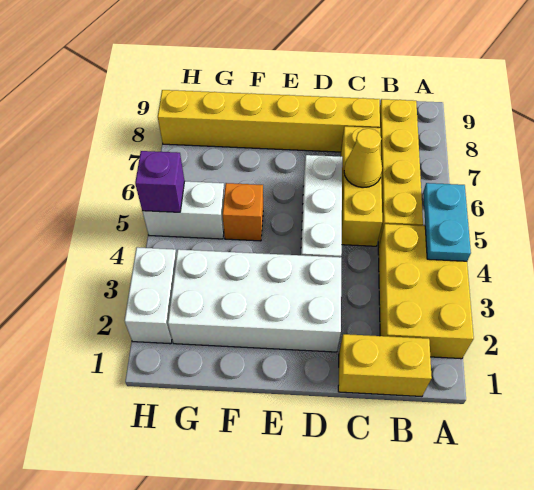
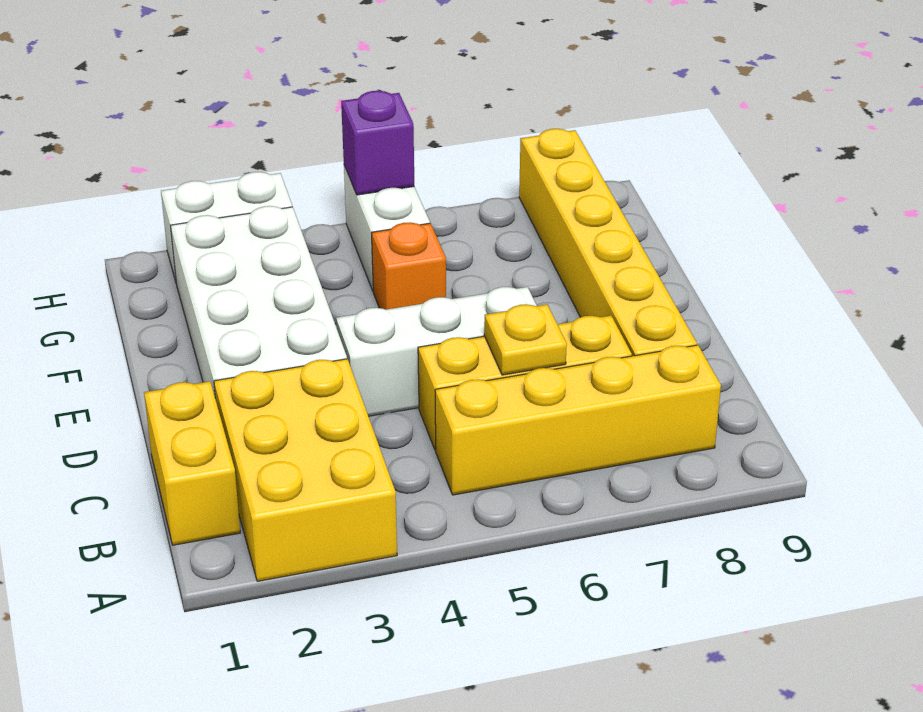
yellow 2x3 brick [378,224,474,359] -> yellow 2x3 brick turned to [214,359,397,581]
cyan 1x2 plate [423,183,471,261] -> none
yellow 1x1 cone [344,128,382,187] -> yellow 1x1 plate [484,304,567,375]

